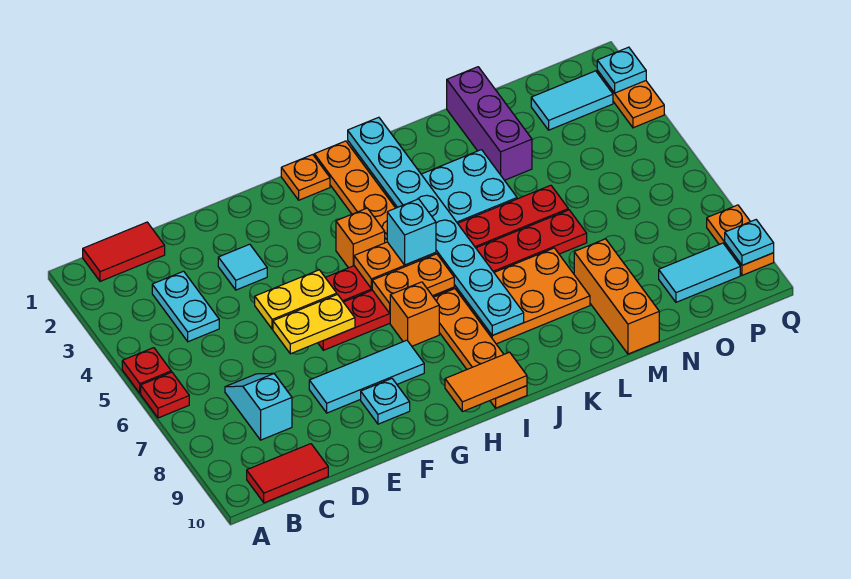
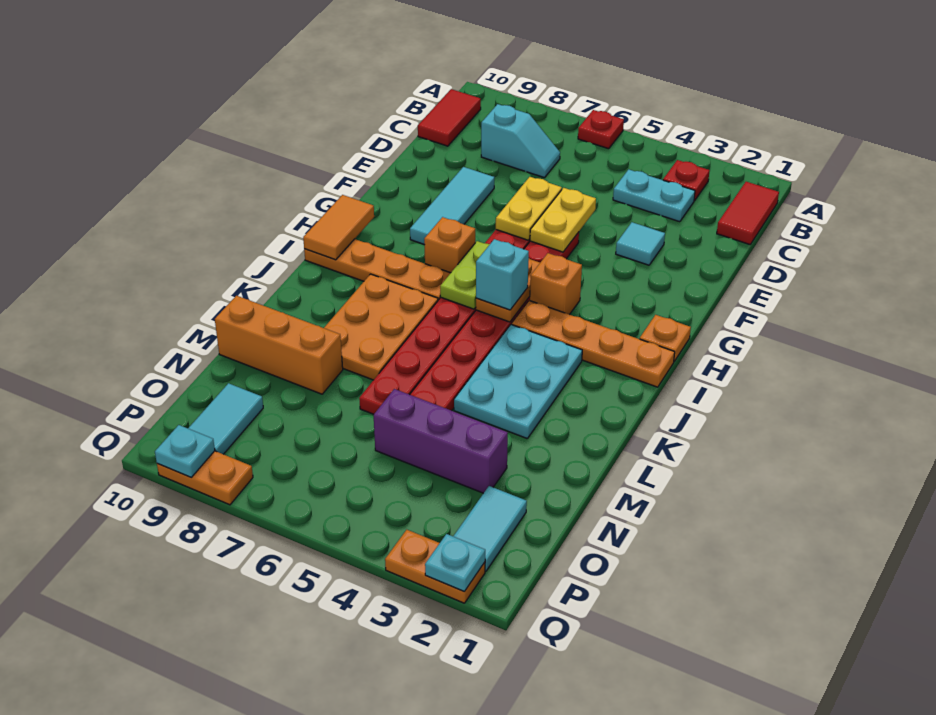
red 1x1 plate [122,348,171,393] -> red 1x1 plate moved to [663,160,710,201]
cyan 1x1 plate [361,379,410,424] -> none
orange 1x2 plate [372,254,454,313] -> lime 1x2 plate [440,241,490,309]
cyan 1x8 plate [348,117,524,335] -> none
purple 1x3 brick [447,67,532,180] -> purple 1x3 brick moved to [374,389,508,493]

